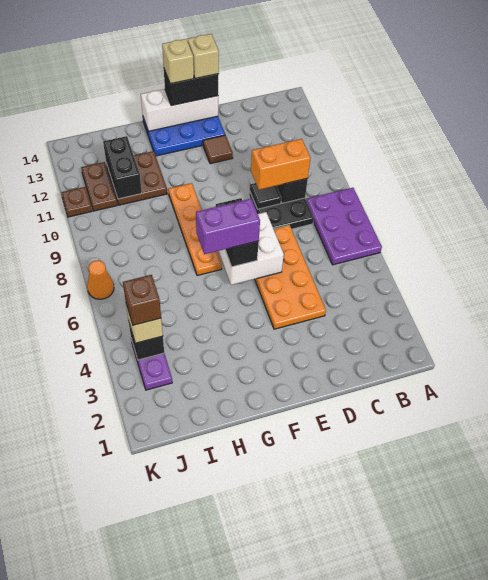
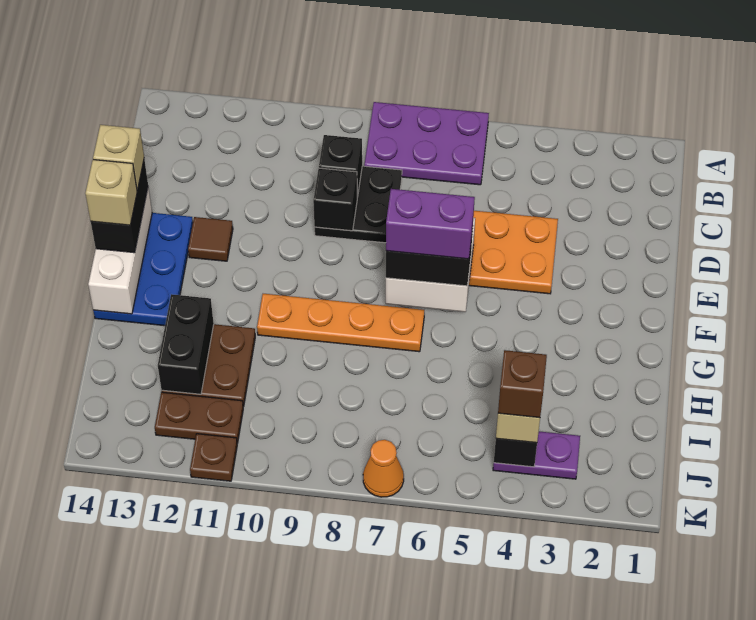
orange 1x2 brick [251,139,311,190] -> none
black 1x1 tile [250,183,281,209] -> black 1x1 brick [313,168,357,231]
purple 1x2 brick [196,199,260,254] -> purple 1x2 brick turned to [386,189,475,259]
black 1x2 brick [103,136,142,199] -> black 1x2 brick turned to [158,294,214,394]

